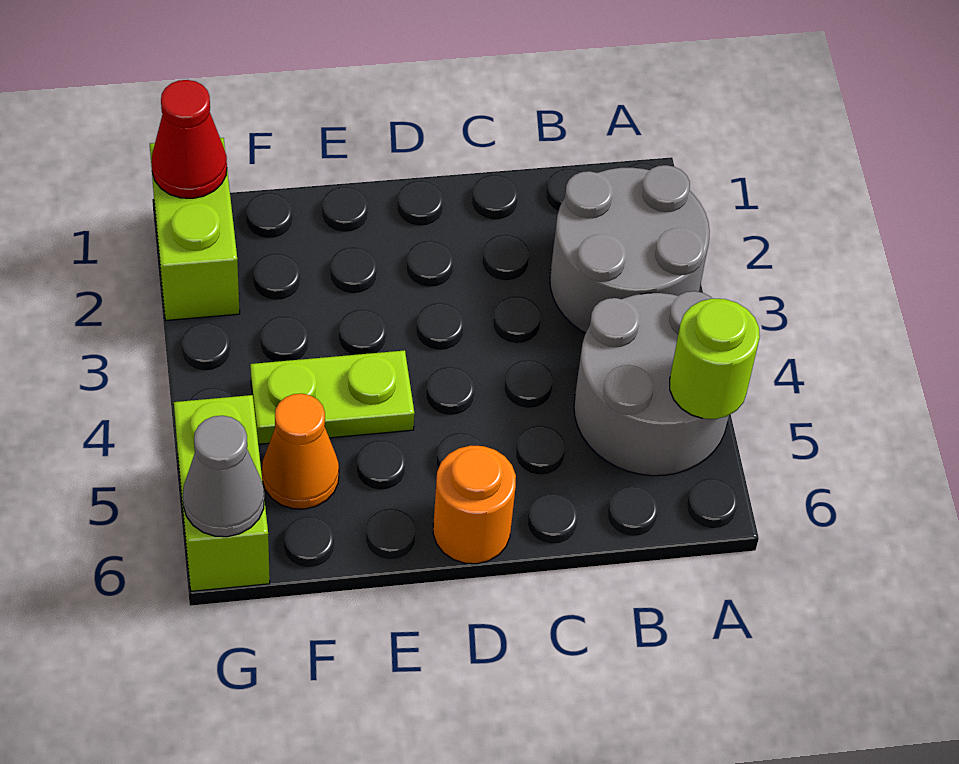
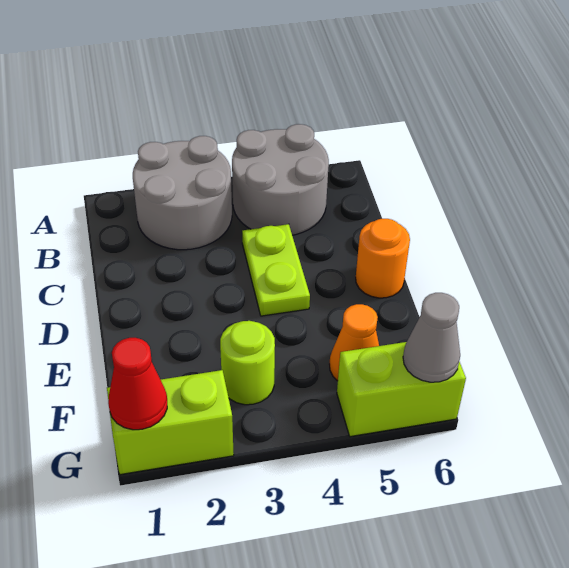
lime 1x1 round brick [670,299,760,419] -> lime 1x1 round brick moved to [220,321,275,405]
lime 1x2 plate [250,350,415,444] -> lime 1x2 plate moved to [242,224,310,316]

